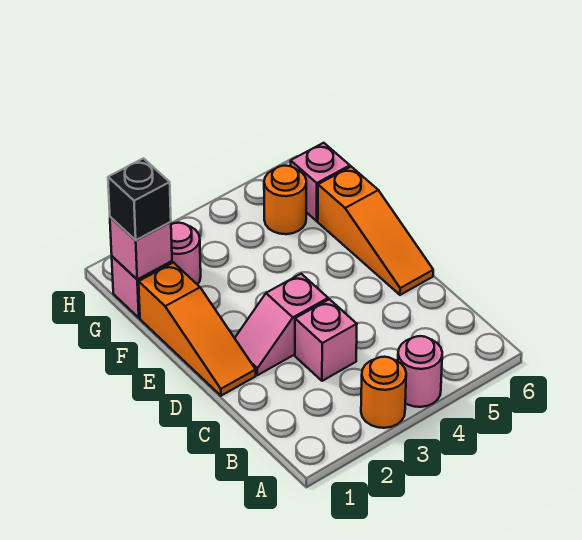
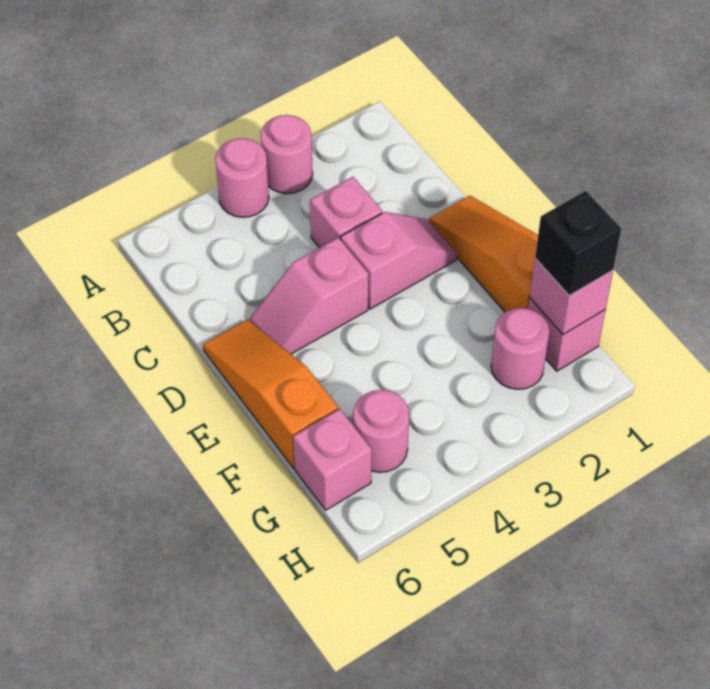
orange 1x1 round brick [361,357,406,428] -> pink 1x1 round brick [261,115,313,194]
none -> pink 1x2 slope [250,238,368,354]
orange 1x1 round brick [264,166,306,234] -> pink 1x1 round brick [353,390,409,472]

